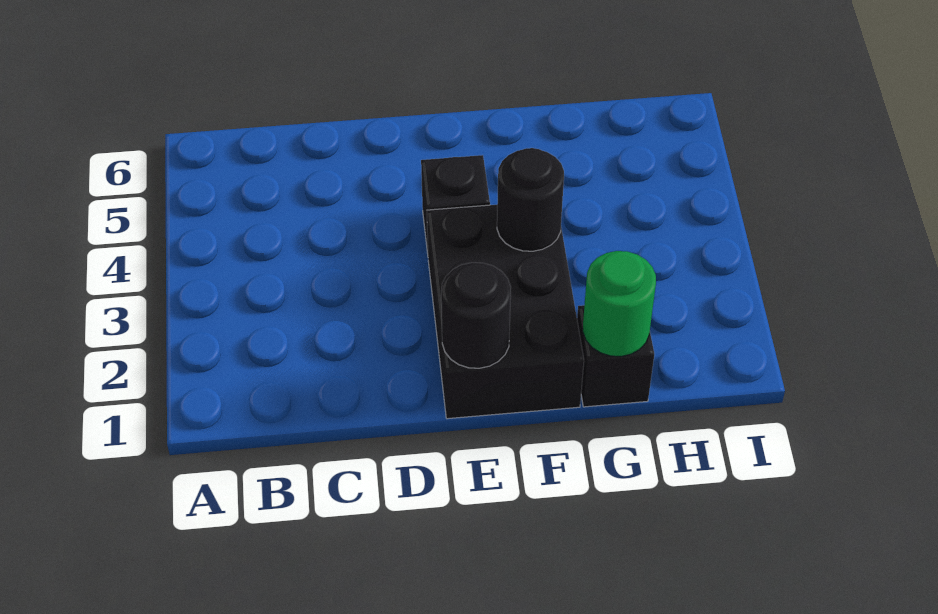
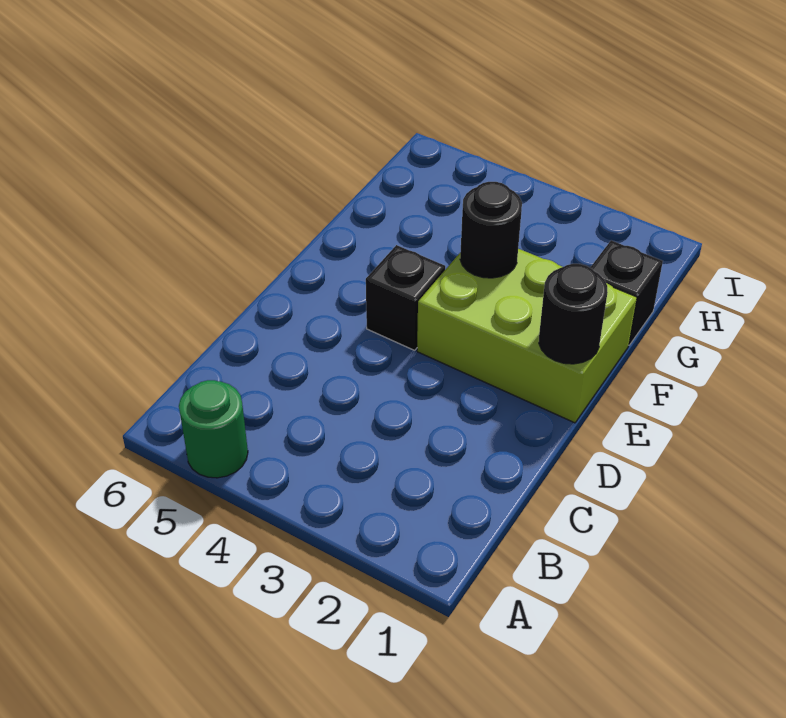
black 2x3 brick [427,205,584,419] -> lime 2x3 brick [417,249,637,423]
green 1x1 round brick [583,251,656,356] -> green 1x1 round brick moved to [179,380,248,478]

